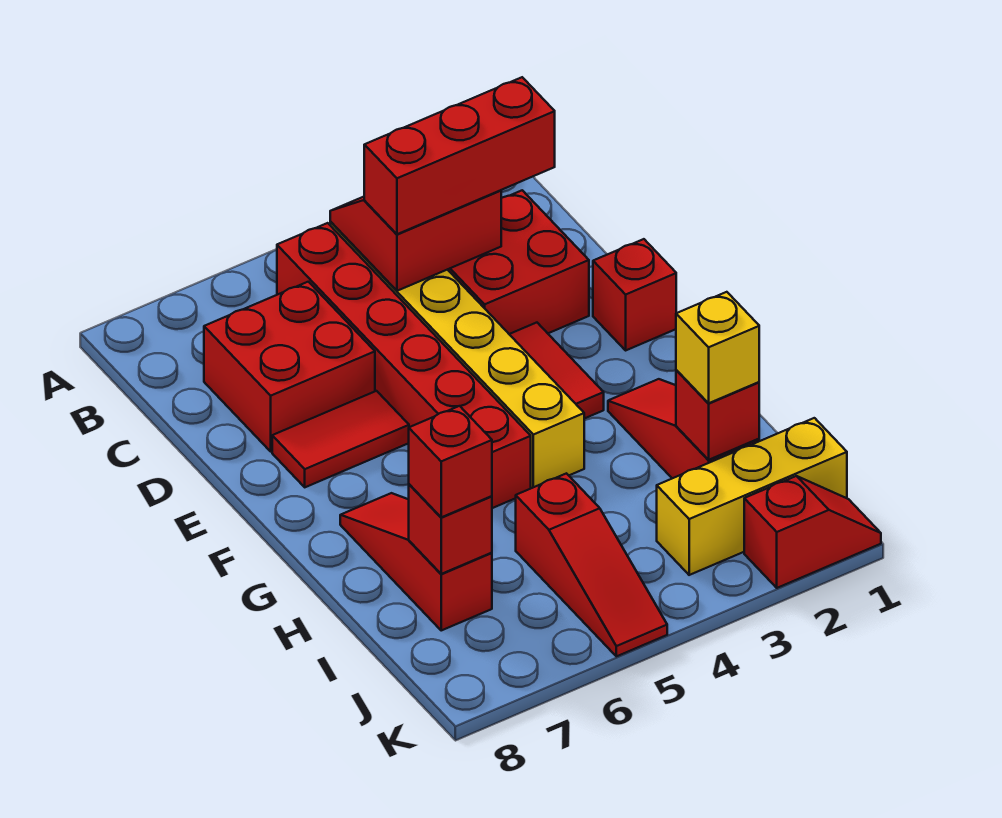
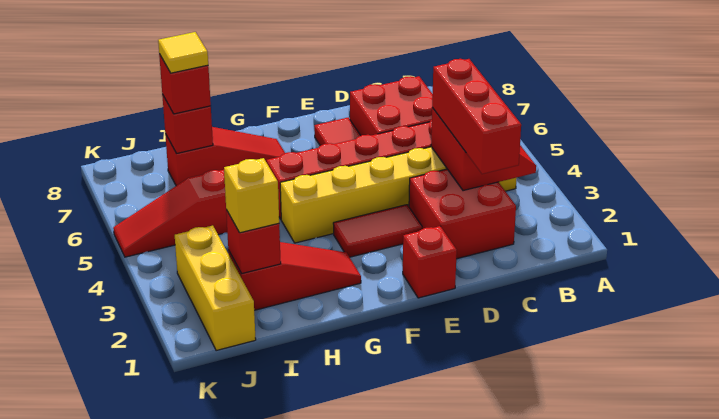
none -> yellow 1x1 tile [158,32,208,73]
red 1x2 slope [744,476,881,588] -> none

